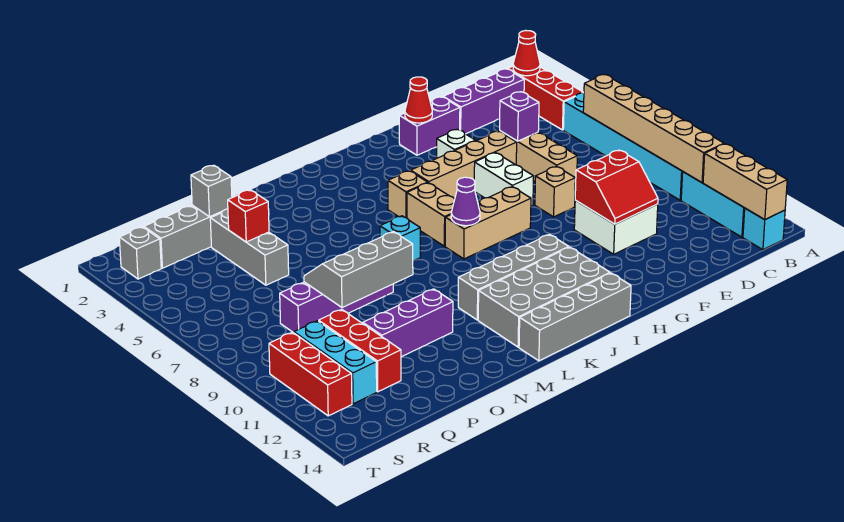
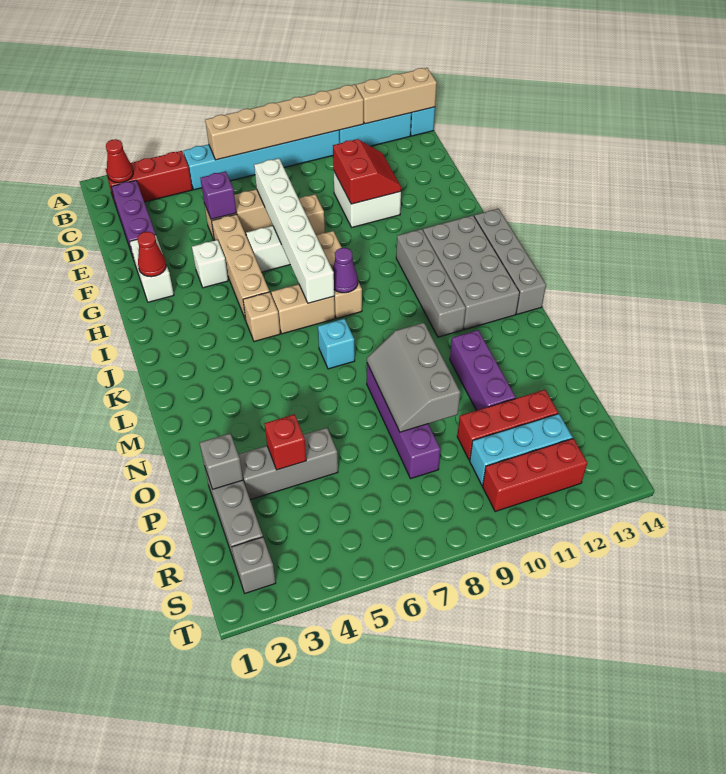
none -> white 1x6 brick [254,158,334,303]
purple 1x2 brick [399,97,460,155] -> white 1x2 brick [130,235,174,302]

